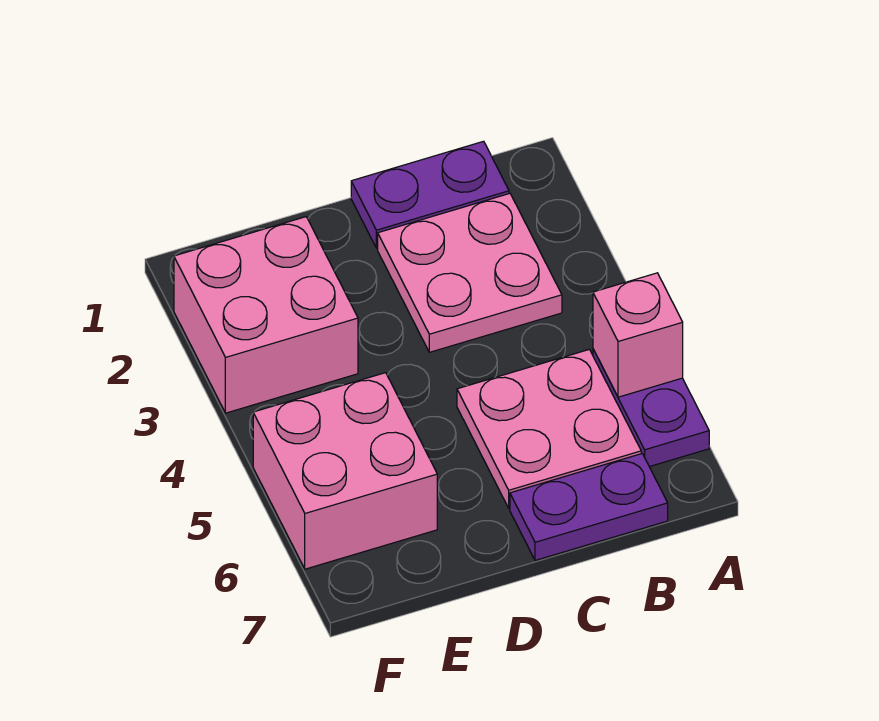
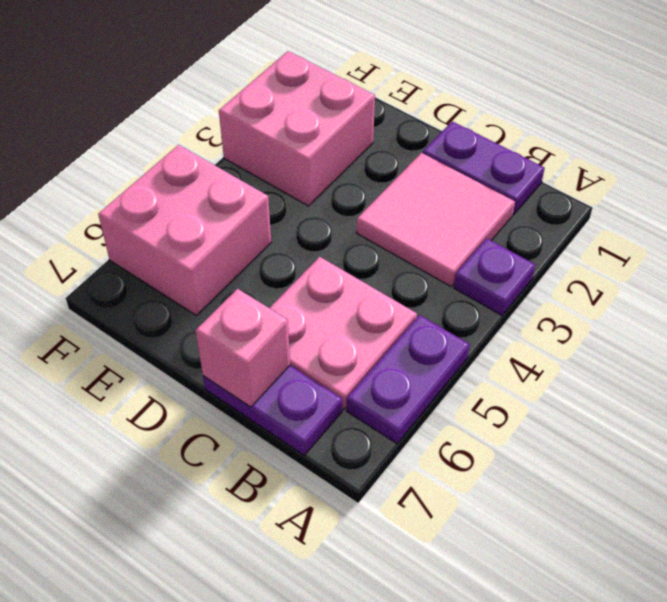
none -> purple 1x1 plate [454,238,535,315]
pink 1x1 brick [593,273,683,397] -> pink 1x1 brick moved to [195,289,290,407]
pink 2x2 plate [378,194,562,352] -> pink 2x2 tile [357,153,515,286]

